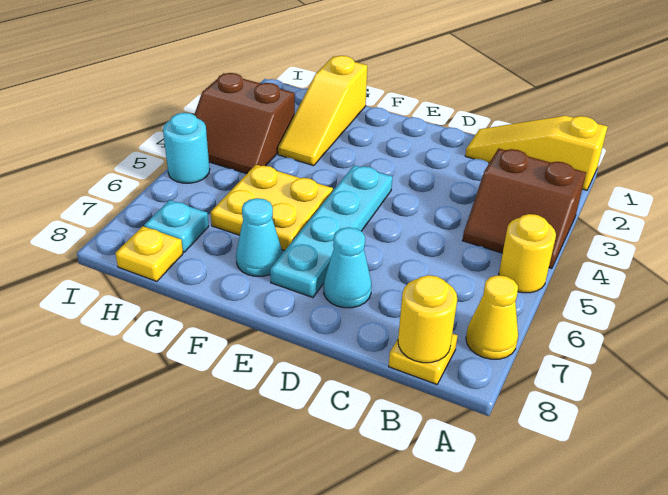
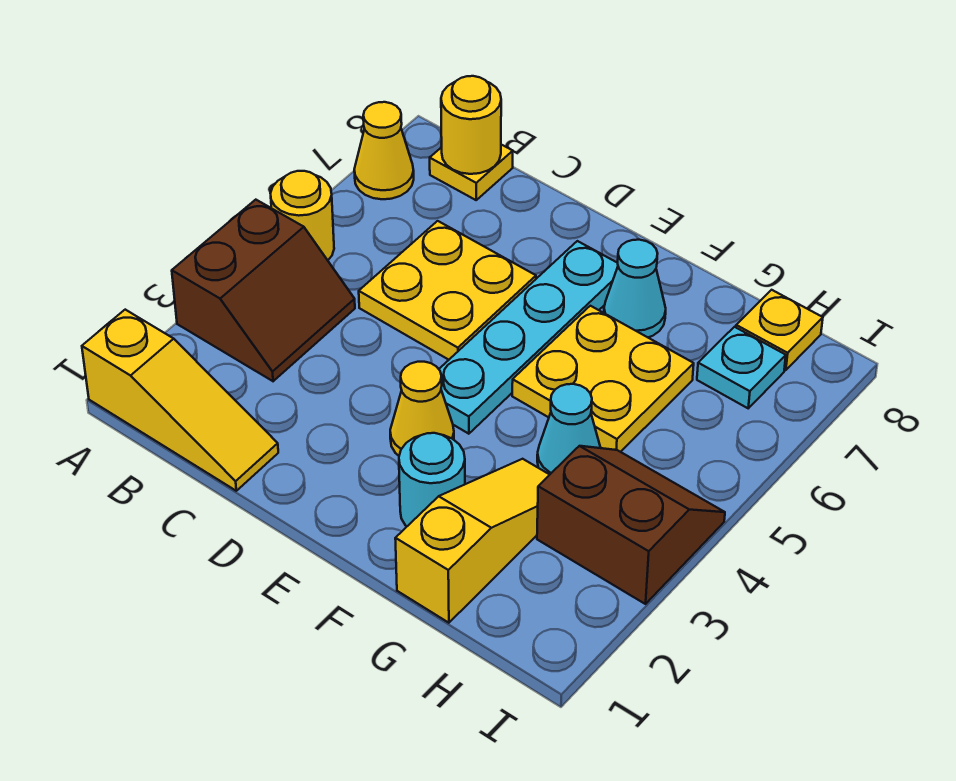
brown 2x2 slope [462,148,586,269] -> brown 2x2 slope turned to [172,200,355,381]
none -> yellow 2x2 plate [359,221,536,360]
cyan 1x1 cone [324,227,372,308] -> cyan 1x1 cone moved to [537,384,601,474]
none -> yellow 1x1 cone [390,362,454,456]
cyan 1x1 round brick [163,113,210,183] -> cyan 1x1 round brick moved to [399,433,465,526]

